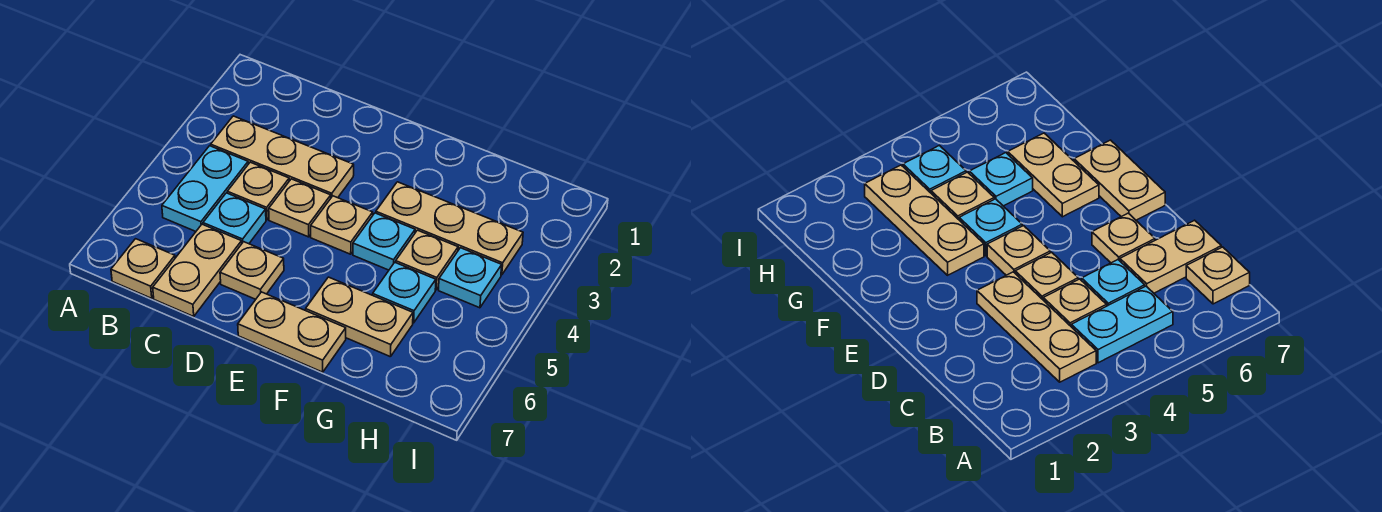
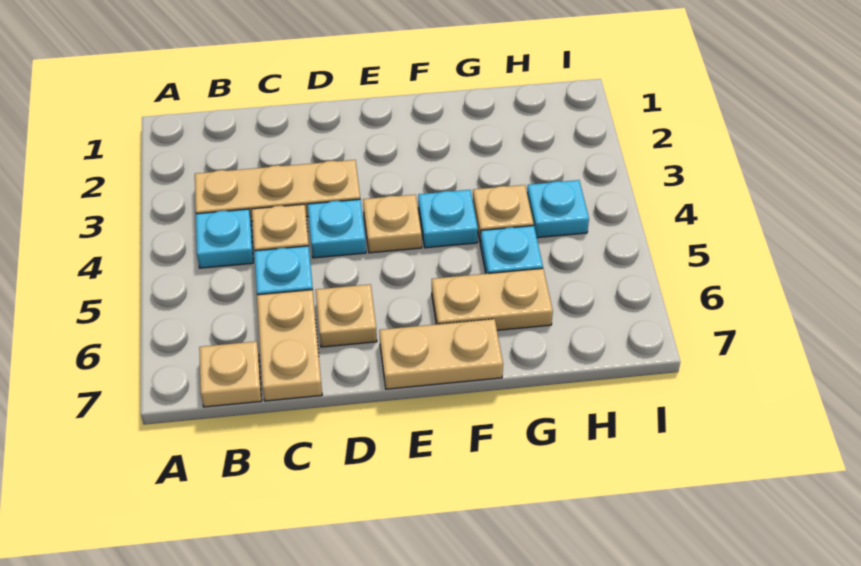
cyan 1x2 plate [162,146,248,231] -> cyan 1x1 plate [196,209,253,268]
tan 1x1 plate [269,179,331,237] -> cyan 1x1 plate [308,199,366,258]
tan 1x3 plate [376,182,523,275] -> none

